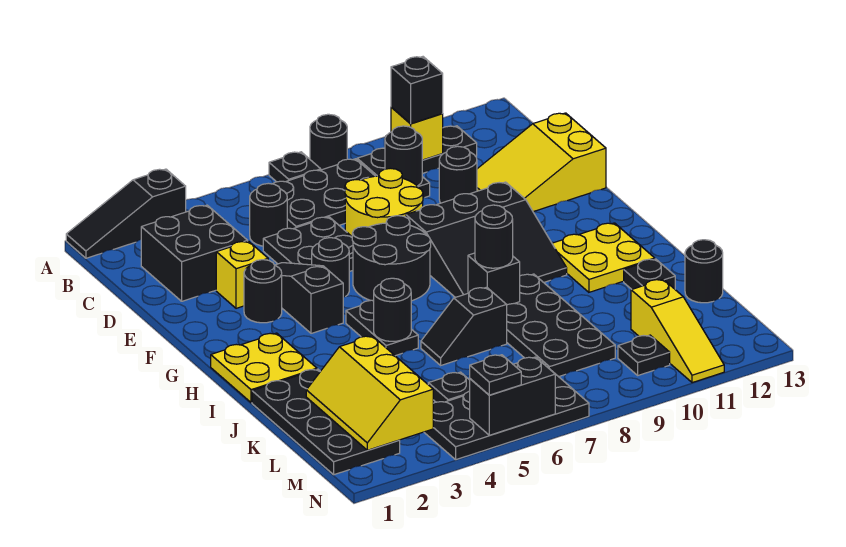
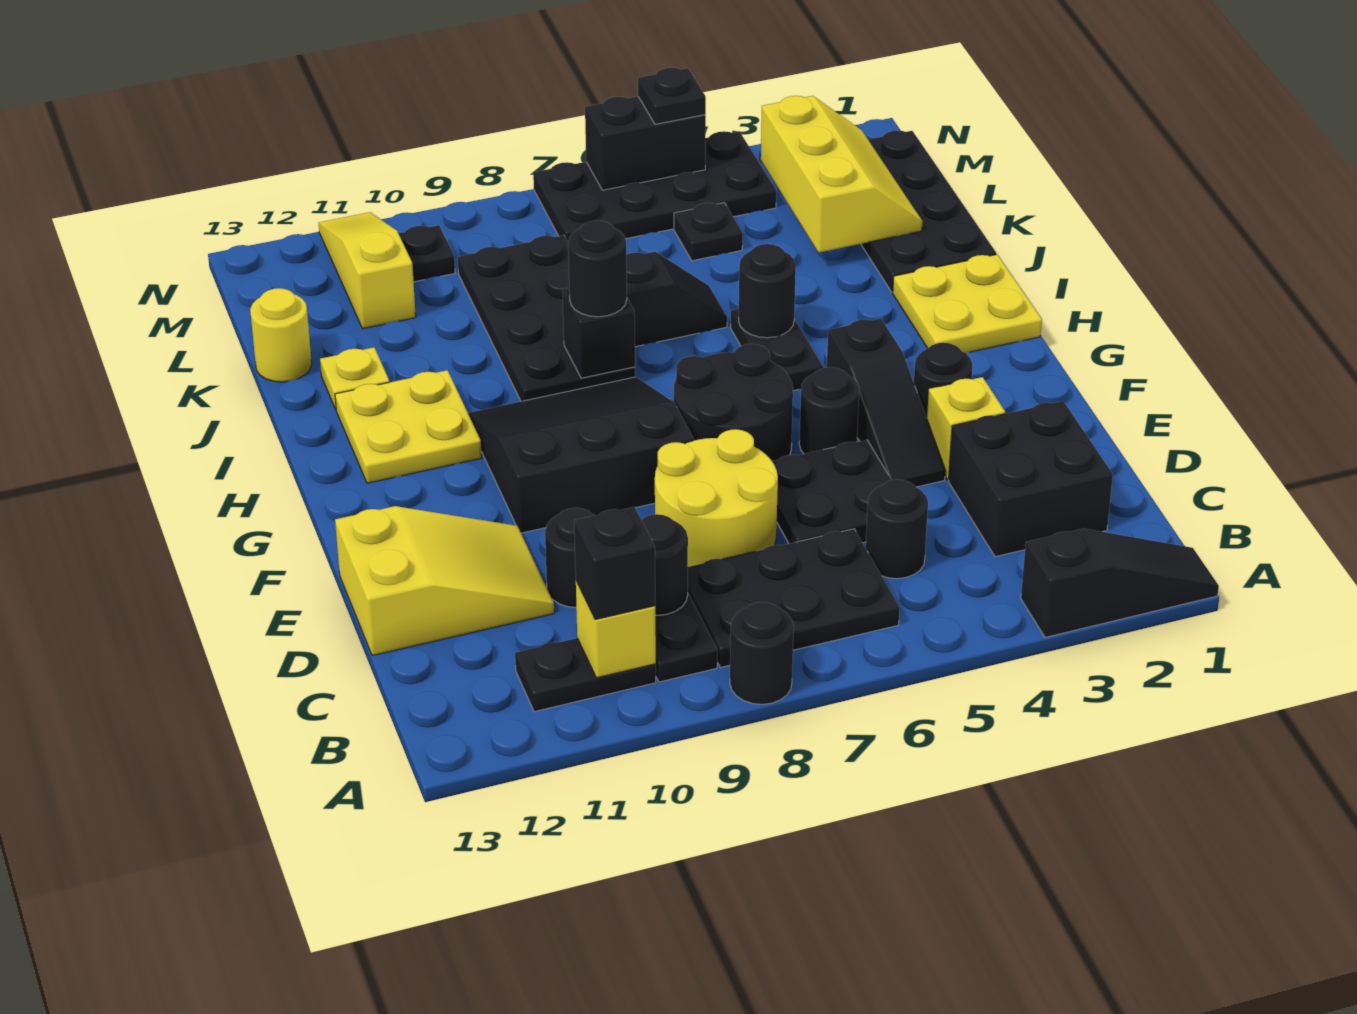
black 1x1 plate [269,152,321,182] -> none
black 1x1 plate [624,259,675,289] -> yellow 1x1 plate [320,347,390,409]
black 1x1 round brick [685,240,723,303] -> yellow 1x1 round brick [250,288,312,382]

